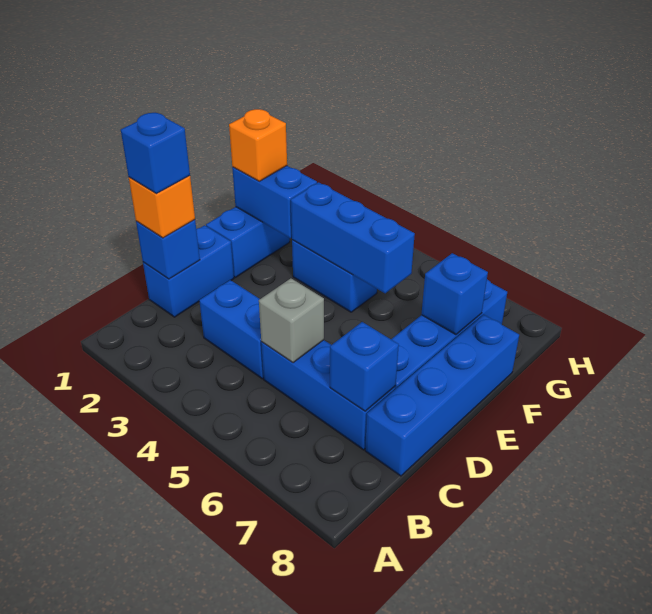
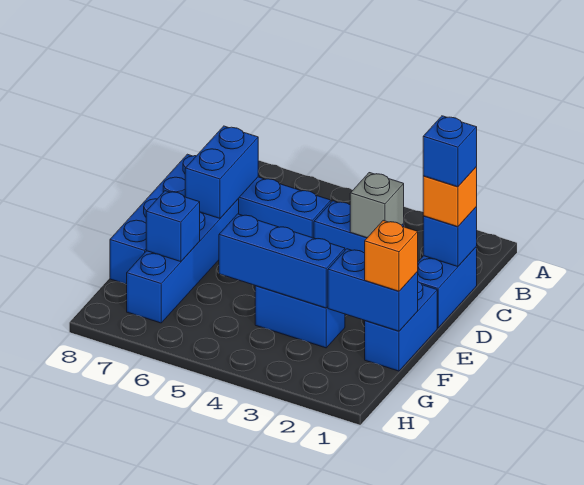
grey 1x1 brick [259,278,324,363] -> grey 1x1 brick moved to [350,173,404,238]
blue 1x1 brick [330,322,399,411] -> blue 1x2 brick [185,126,258,218]

